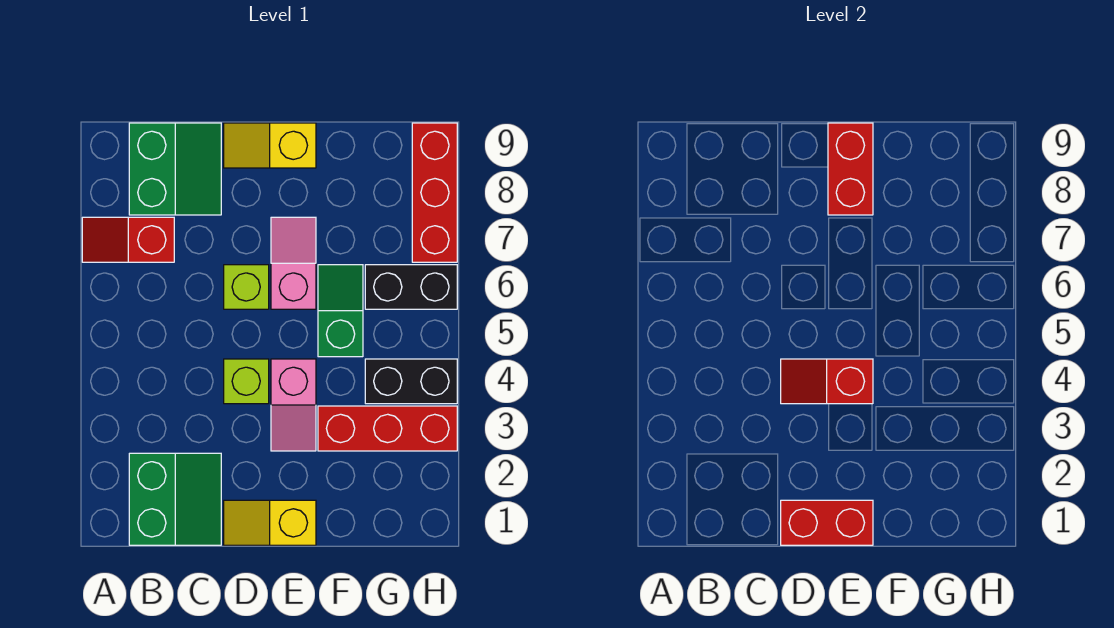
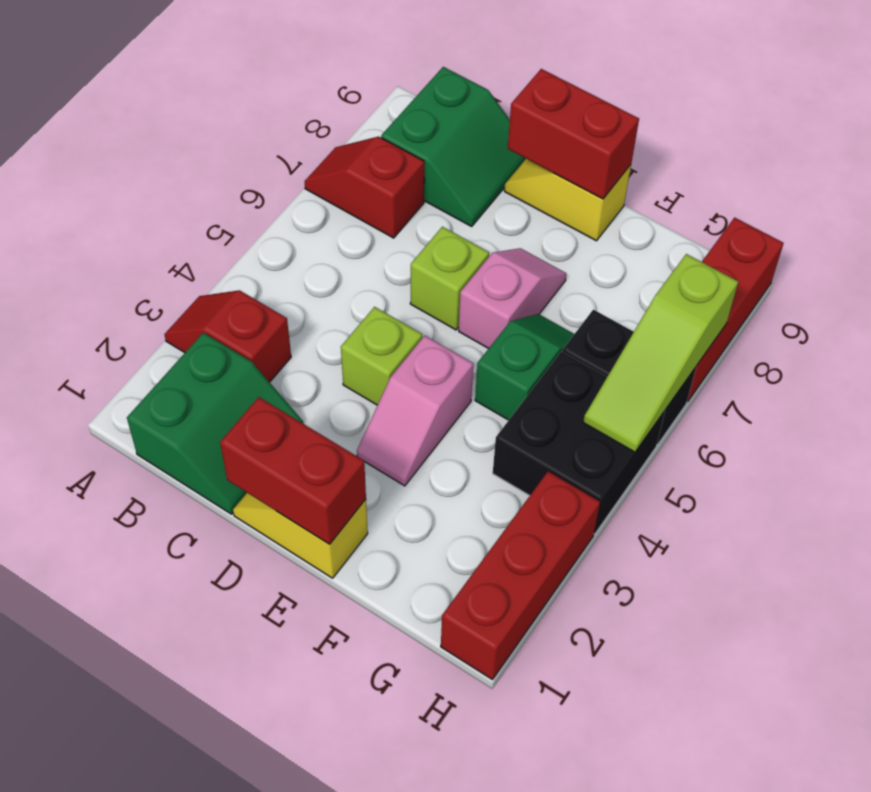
red 1x2 slope [781,359,873,404] -> red 1x2 slope moved to [164,290,291,382]
red 1x2 brick [828,123,873,215] -> red 1x2 brick turned to [508,69,639,199]
red 1x3 brick [318,406,457,451] -> red 1x3 brick turned to [441,471,600,680]
black 1x2 brick [365,359,457,404] -> black 2x2 brick [493,352,665,534]
none -> lime 1x3 slope [583,254,738,452]

